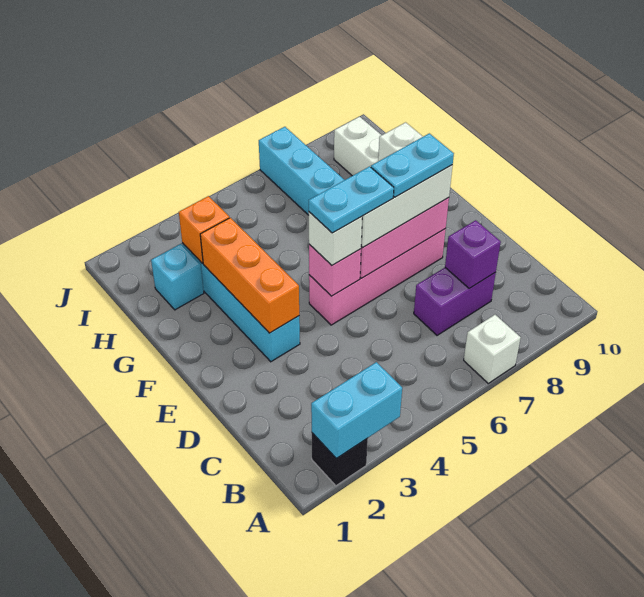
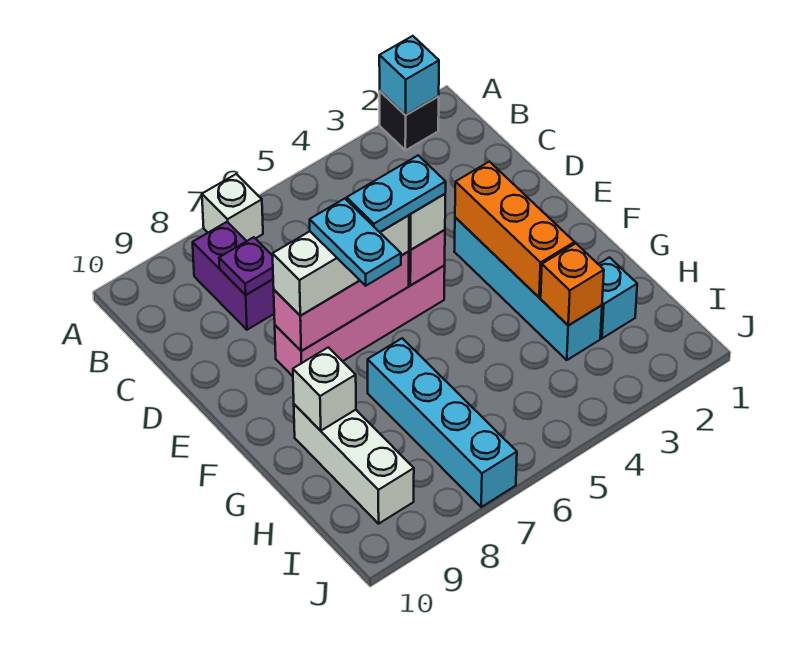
cyan 1x2 brick [311,362,402,459] -> cyan 1x1 brick [379,36,439,115]
purple 1x2 brick [414,268,496,335] -> purple 1x2 brick turned to [193,222,274,330]
purple 1x1 brick [445,220,501,288] -> purple 1x1 plate [219,237,273,295]
cyan 1x2 plate [371,133,454,197] -> cyan 1x2 plate turned to [310,199,401,286]

